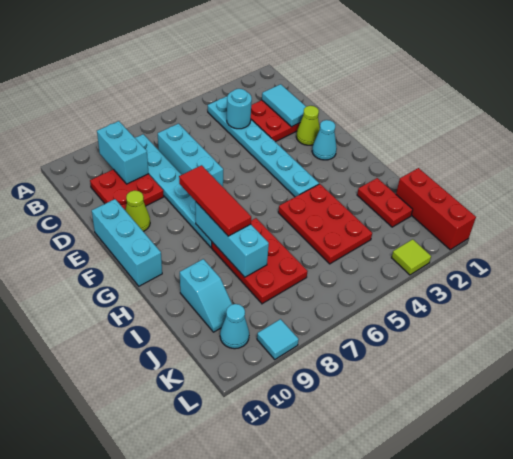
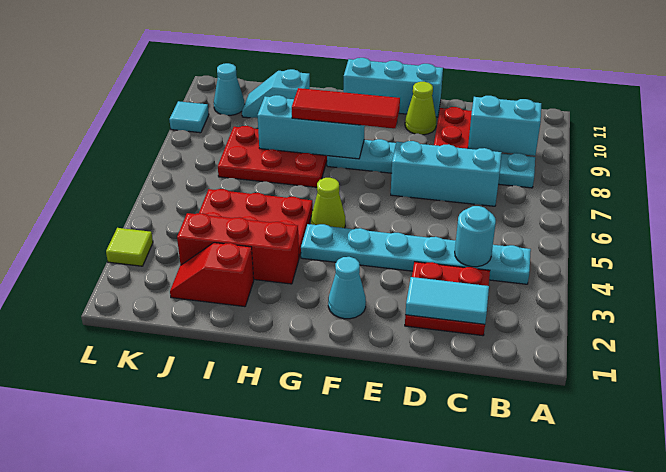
lime 1x1 cone [296,106,320,145] -> lime 1x1 cone moved to [311,178,345,228]
red 1x2 plate [357,178,413,227] -> red 1x2 slope [170,243,254,307]
red 1x3 brick [396,168,476,250] -> red 1x3 brick moved to [177,213,299,284]

